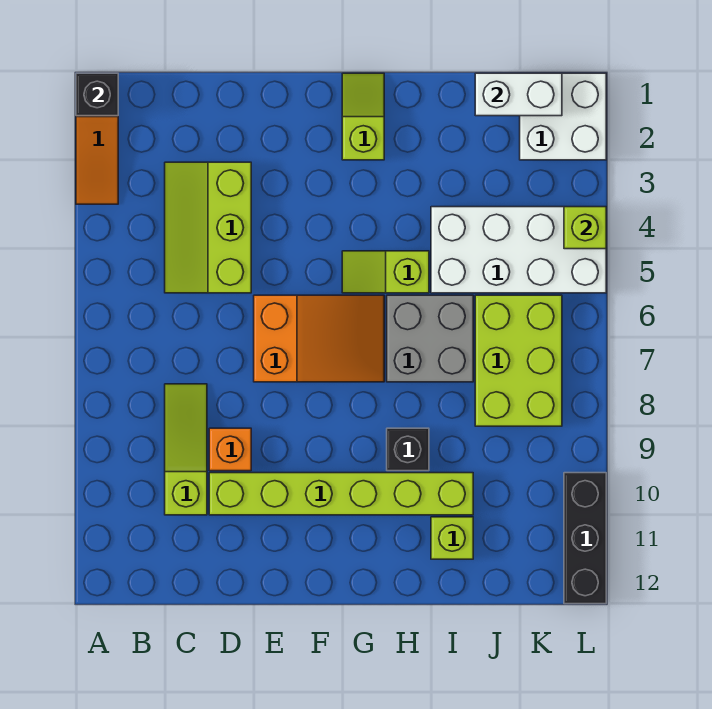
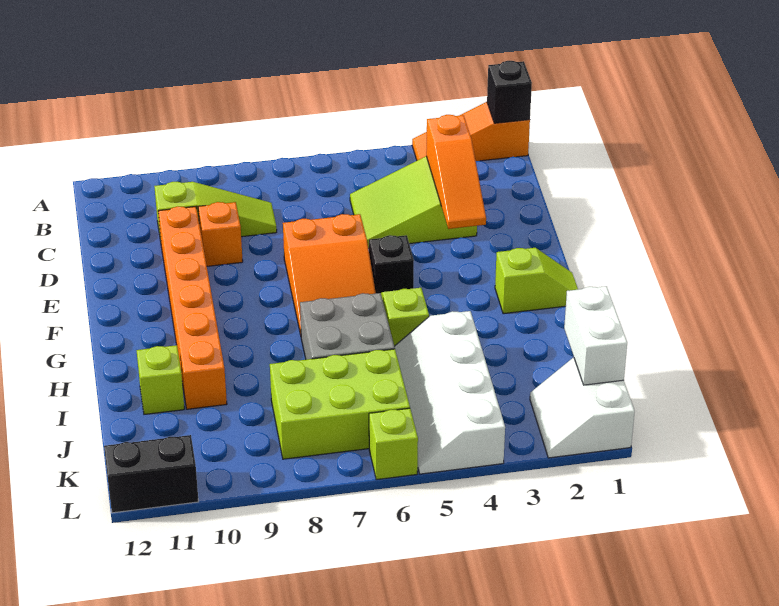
lime 2x3 slope [165,162,251,293] -> lime 2x3 slope turned to [350,156,477,248]
none -> orange 1x3 slope [426,115,486,229]
lime 1x6 brick [209,473,473,515] -> orange 1x6 brick [158,206,227,409]
black 1x1 brick [387,428,429,471] -> black 1x1 brick moved to [369,235,414,293]
white 2x4 brick [431,207,606,293] -> white 2x4 slope [394,311,505,474]
white 2x2 brick [520,73,606,160] -> white 2x2 slope [530,358,635,458]
lime 1x1 brick [564,207,606,249] -> lime 1x1 brick moved to [369,408,418,480]
black 1x3 brick [564,473,606,604] -> black 1x2 brick [104,435,199,513]

